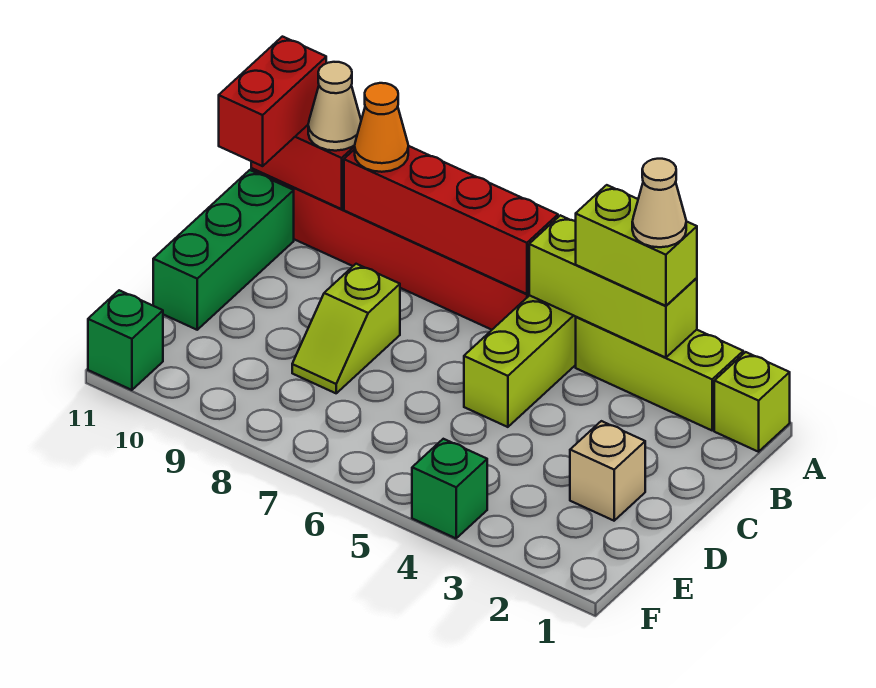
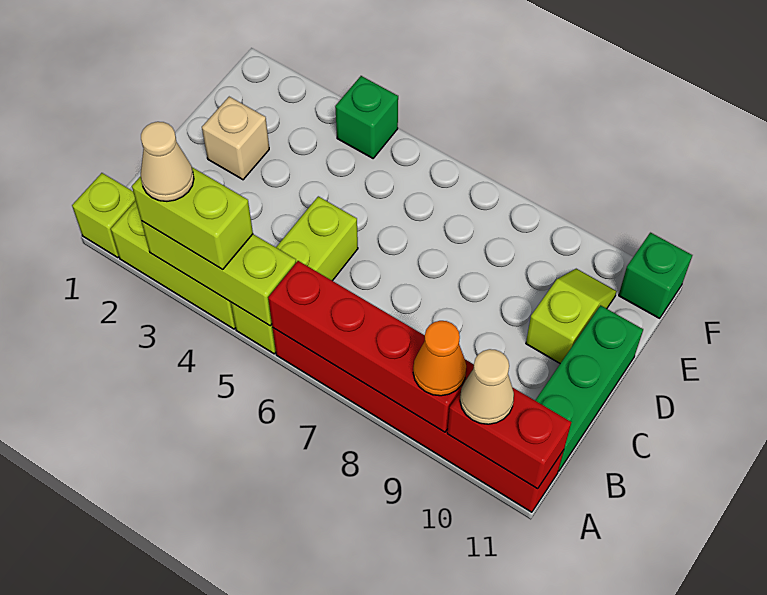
red 1x2 brick [219,37,326,166] -> none
lime 1x2 slope [292,264,400,393] -> lime 1x2 slope moved to [526,269,617,363]

